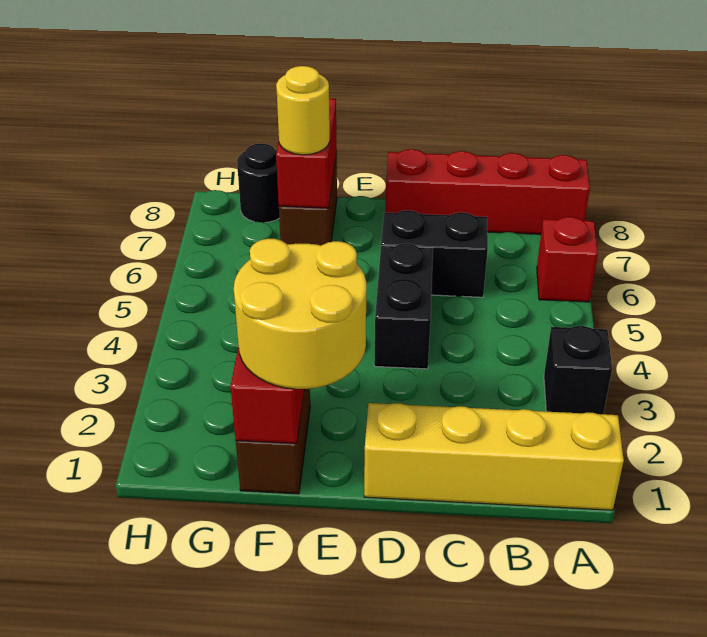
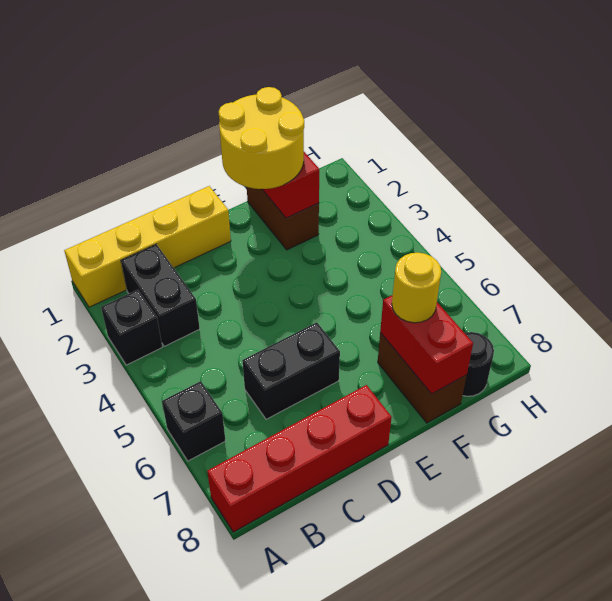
red 1x1 brick [537,217,598,302] -> black 1x1 brick [162,381,225,461]
black 1x2 brick [374,244,433,369] -> black 1x2 brick moved to [121,244,200,346]

